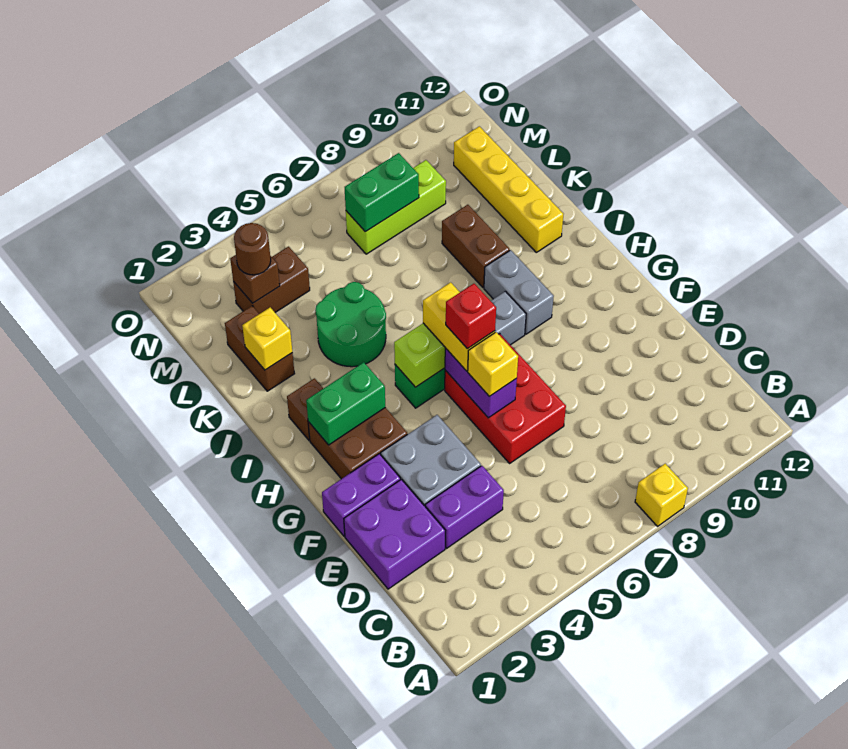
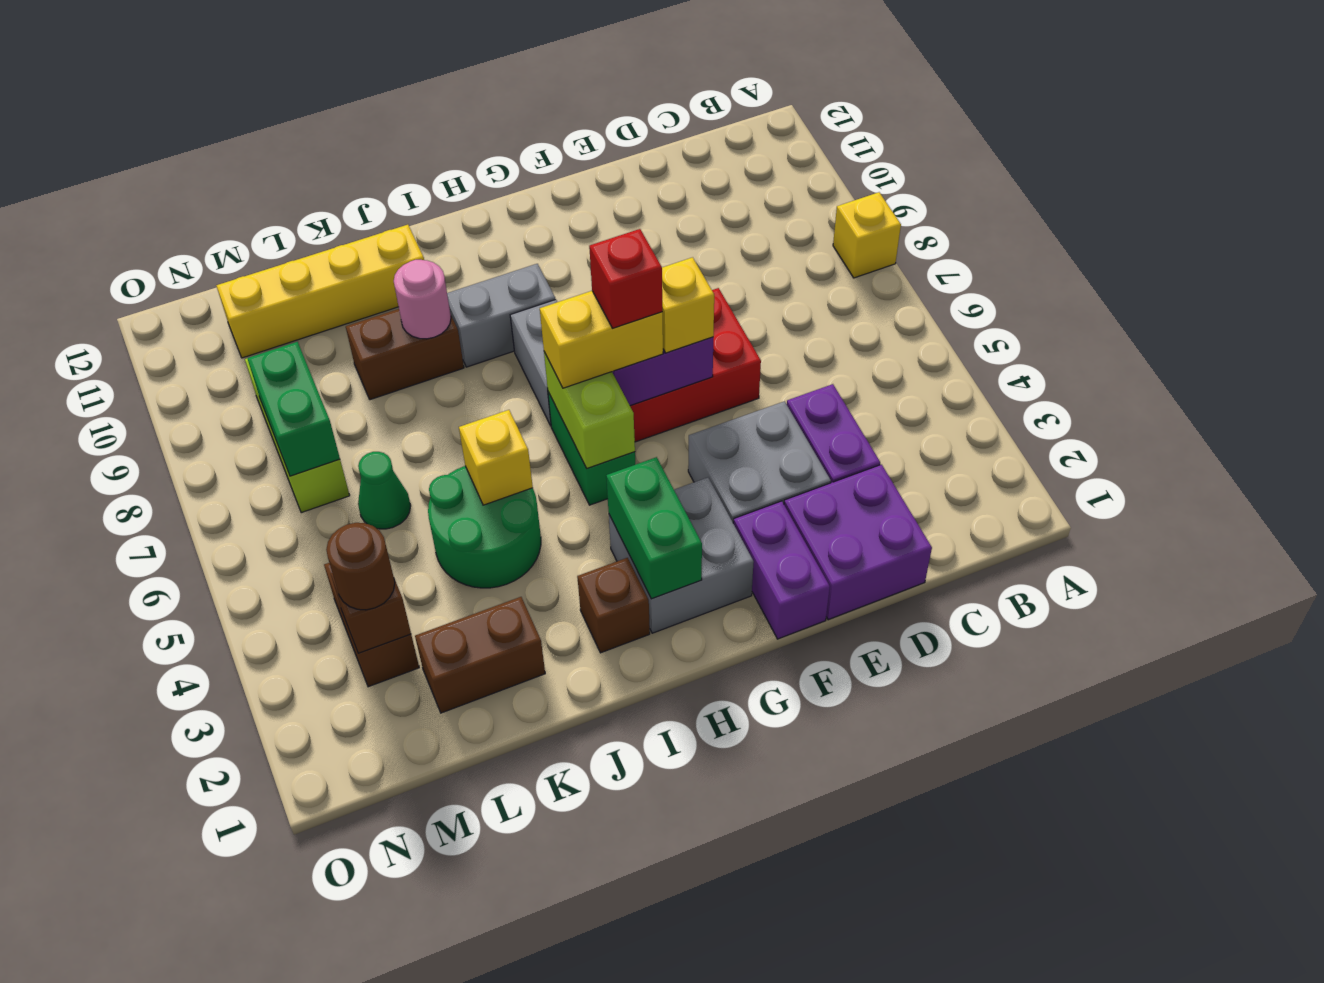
brown 2x2 brick [308,408,407,479] -> grey 2x2 brick [609,478,754,633]
none -> pink 1x1 round brick [394,260,451,339]
yellow 1x1 brick [242,307,292,370] -> yellow 1x1 brick moved to [459,410,533,505]
none -> green 1x1 cone [358,452,411,529]

